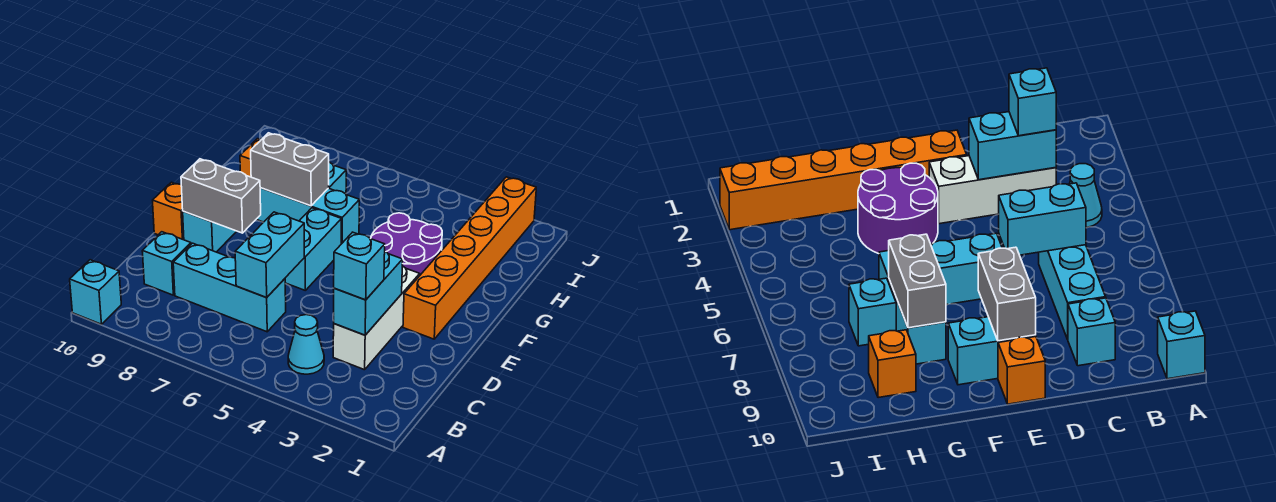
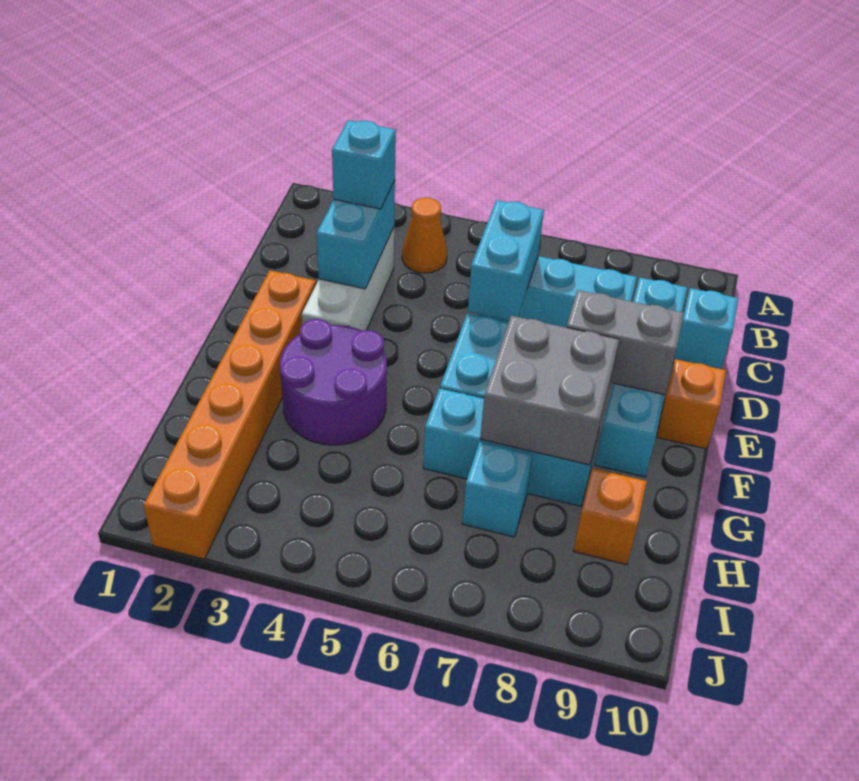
cyan 1x1 brick [70,260,121,324] -> cyan 1x1 brick moved to [673,288,738,369]
cyan 1x1 cone [288,315,324,374] -> orange 1x1 cone [402,198,447,273]
grey 1x2 brick [251,133,329,206] -> grey 2x2 brick [480,316,619,465]

